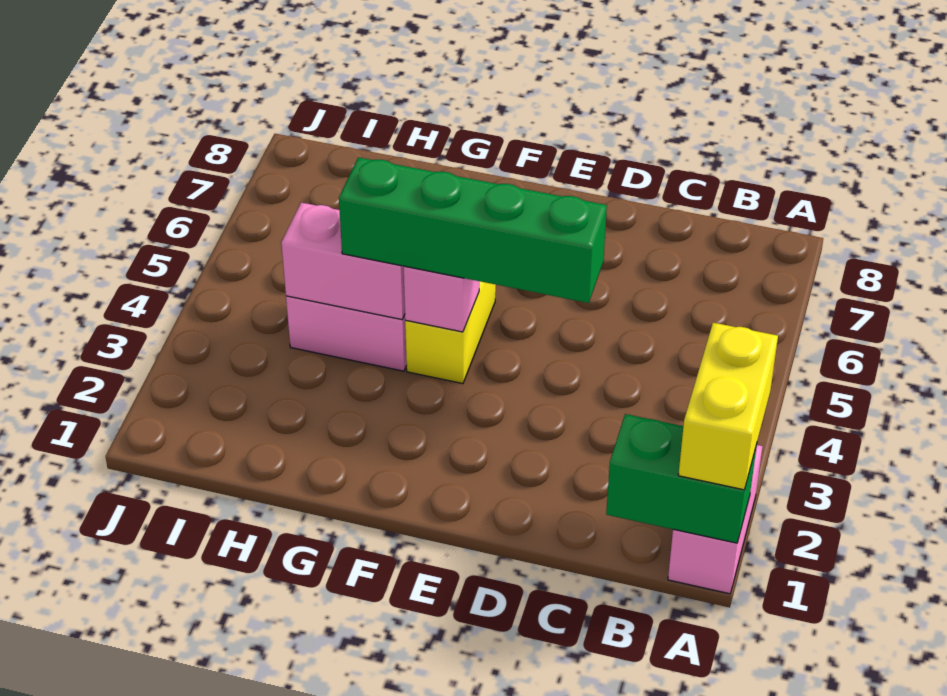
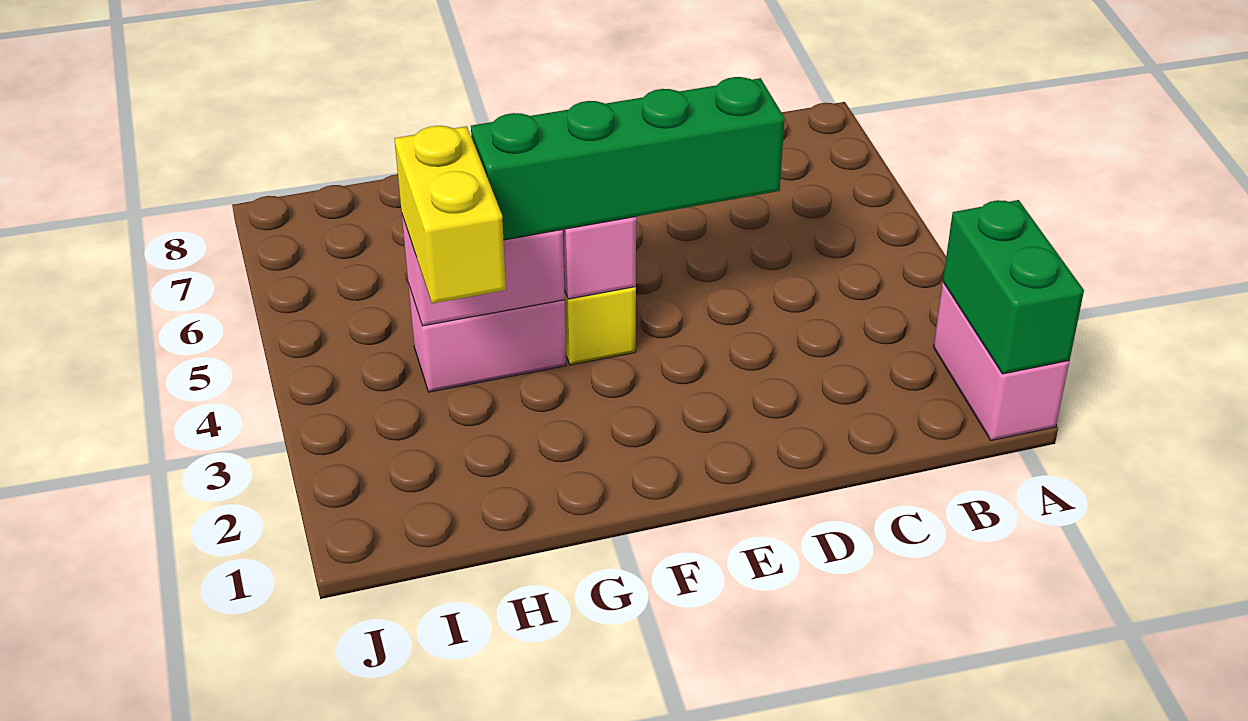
green 1x2 brick [606,414,757,543] -> green 1x2 brick turned to [943,200,1084,374]
yellow 1x2 brick [678,323,778,490] -> yellow 1x2 brick moved to [394,126,506,304]

